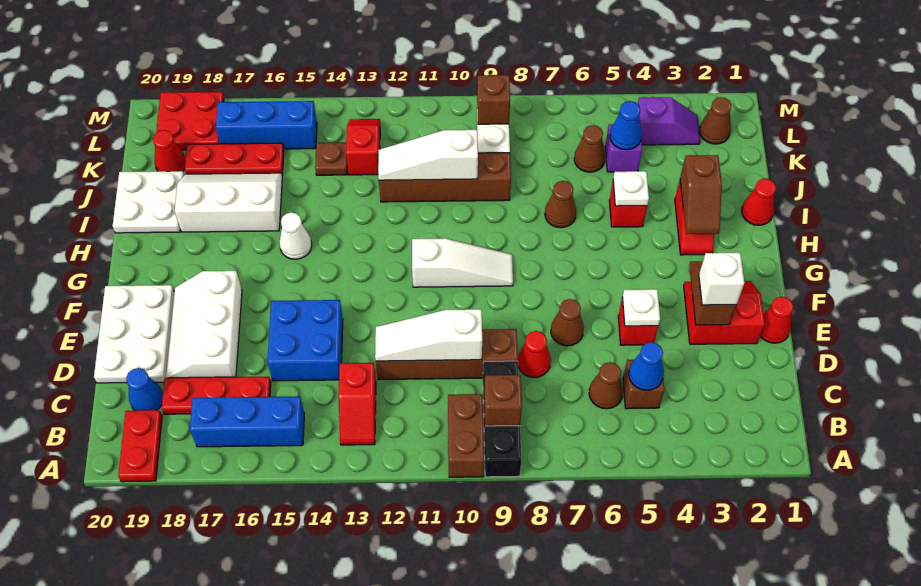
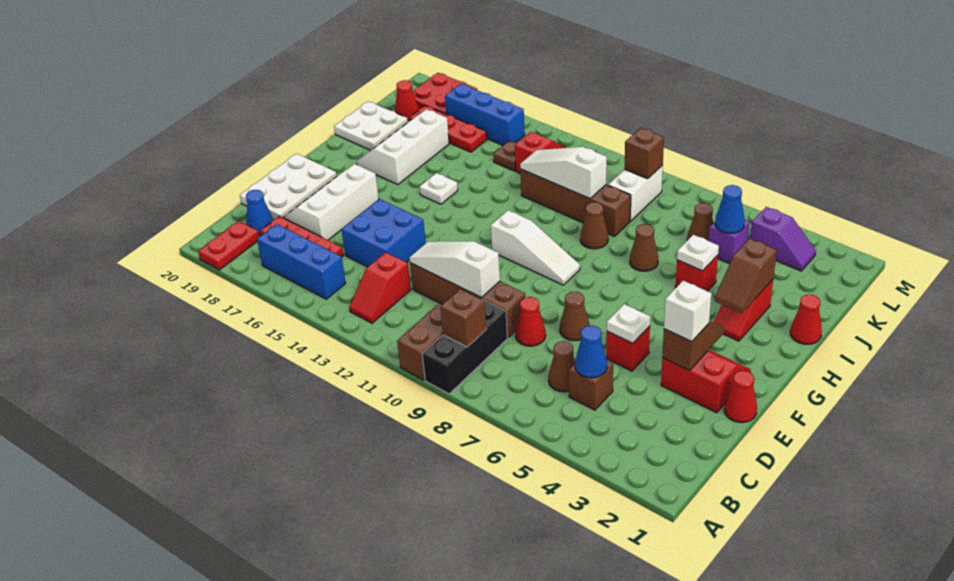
white 1x1 cone [279,212,312,259] -> white 1x1 plate [420,173,458,204]
white 2x3 slope [175,173,282,232] -> white 2x3 slope turned to [357,109,449,185]
brown 1x1 cone [699,97,731,144] -> brown 1x1 cone moved to [580,202,608,249]

